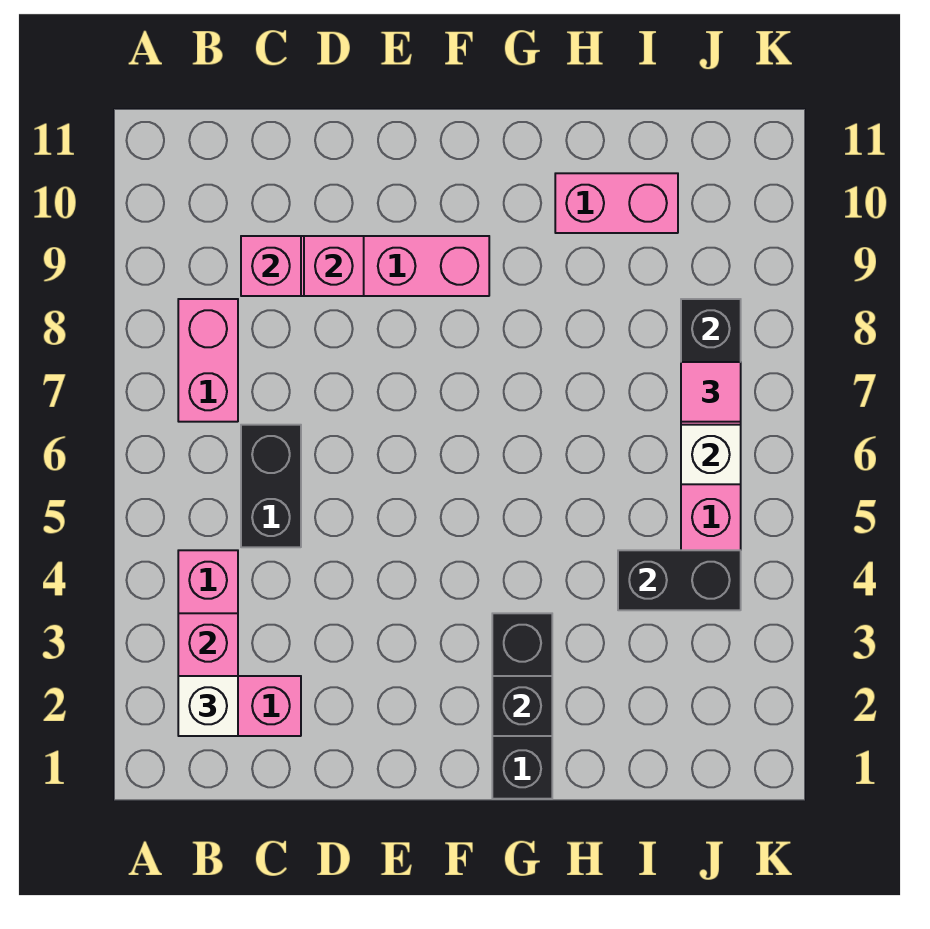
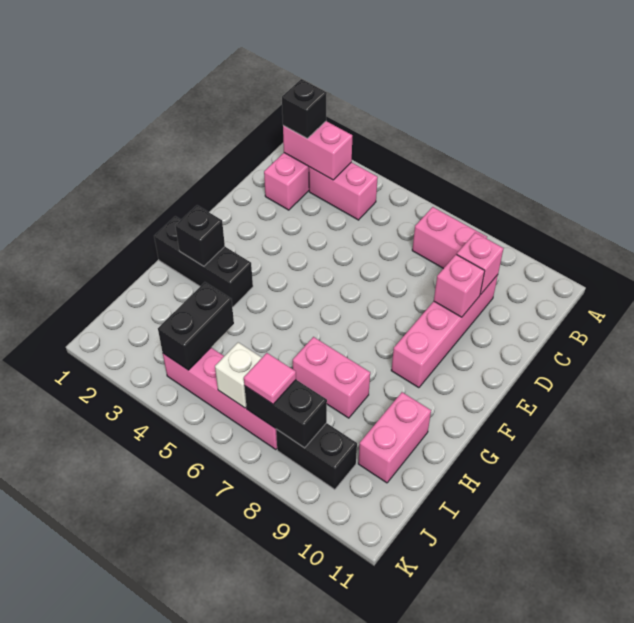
white 1x1 brick [178,676,238,736] -> black 1x1 brick [282,79,327,138]
black 1x2 brick [241,425,301,547] -> black 1x2 brick moved to [276,423,357,490]
none -> pink 1x2 brick [293,337,370,418]

